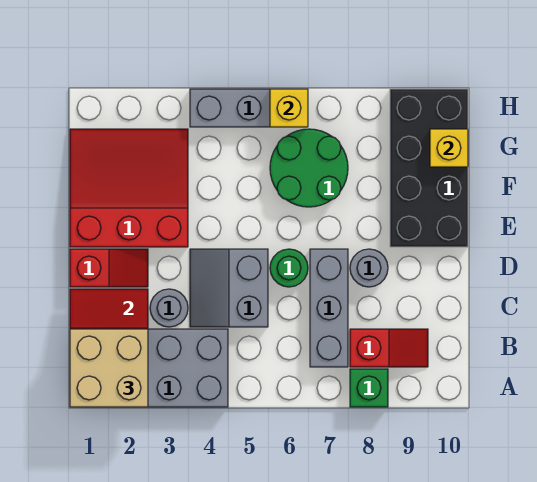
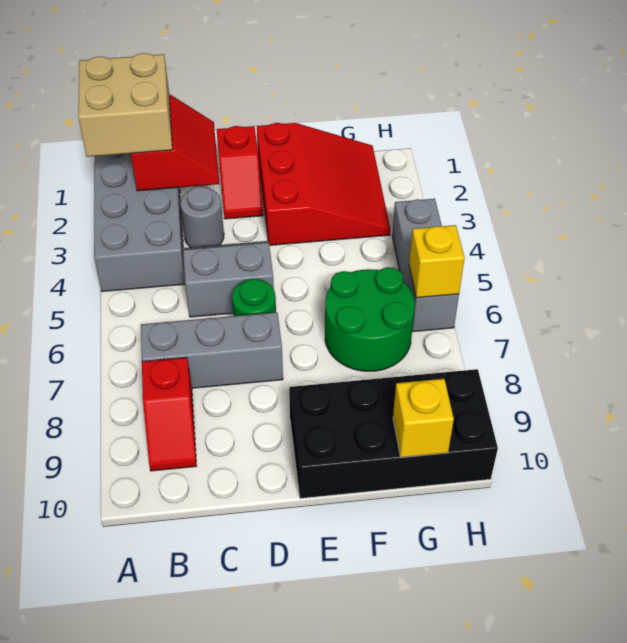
green 1x1 brick [350,369,388,407] -> none
grey 1x1 round brick [350,249,388,287] -> none

